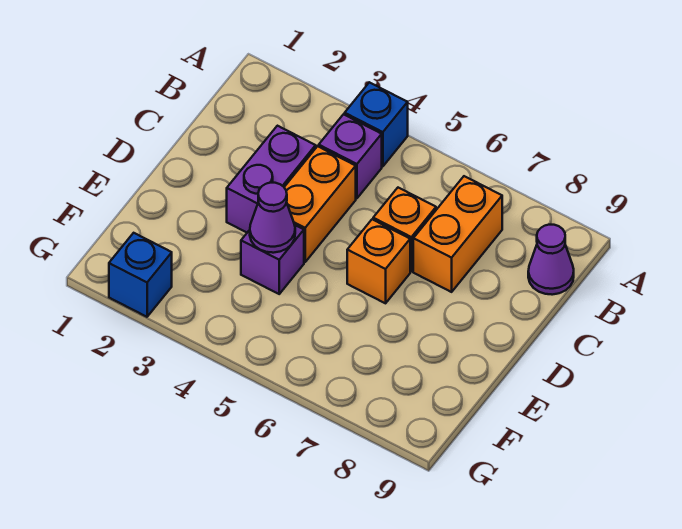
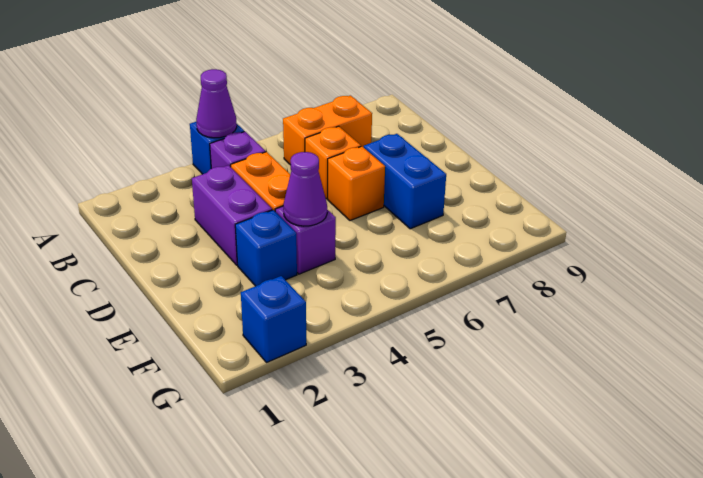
orange 1x2 brick [413,176,502,292] -> orange 1x2 brick turned to [283,96,372,165]
purple 1x1 cone [528,225,574,295] -> purple 1x1 cone moved to [196,69,237,138]
none -> blue 1x2 brick [364,134,446,229]
none -> blue 1x1 brick [235,210,297,286]

